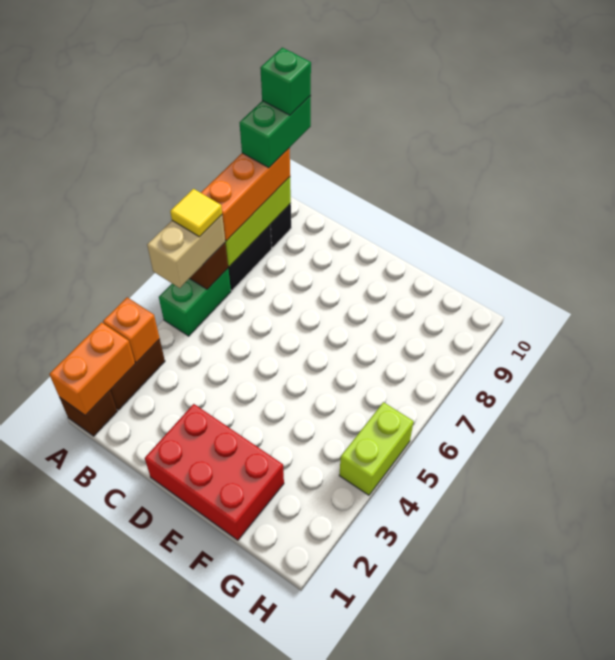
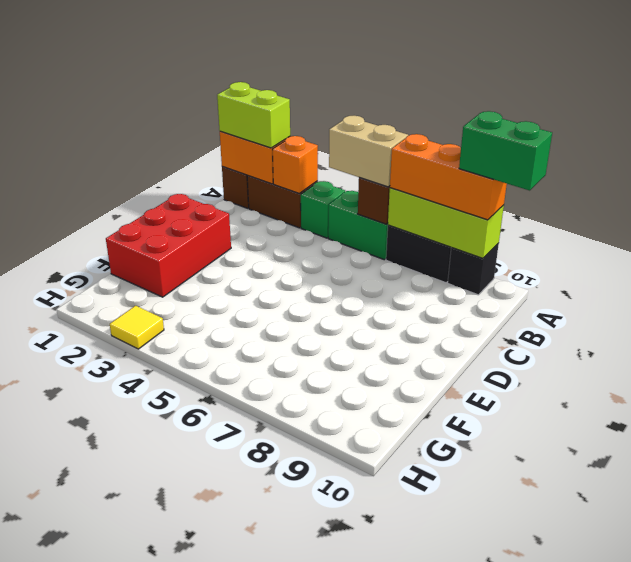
yellow 1x1 tile [170,189,222,237] -> yellow 1x1 tile moved to [110,306,164,349]
green 1x1 brick [260,48,311,115] -> green 1x1 brick moved to [301,181,345,238]
lime 1x2 brick [339,402,414,495] -> lime 1x2 brick moved to [217,82,290,148]

